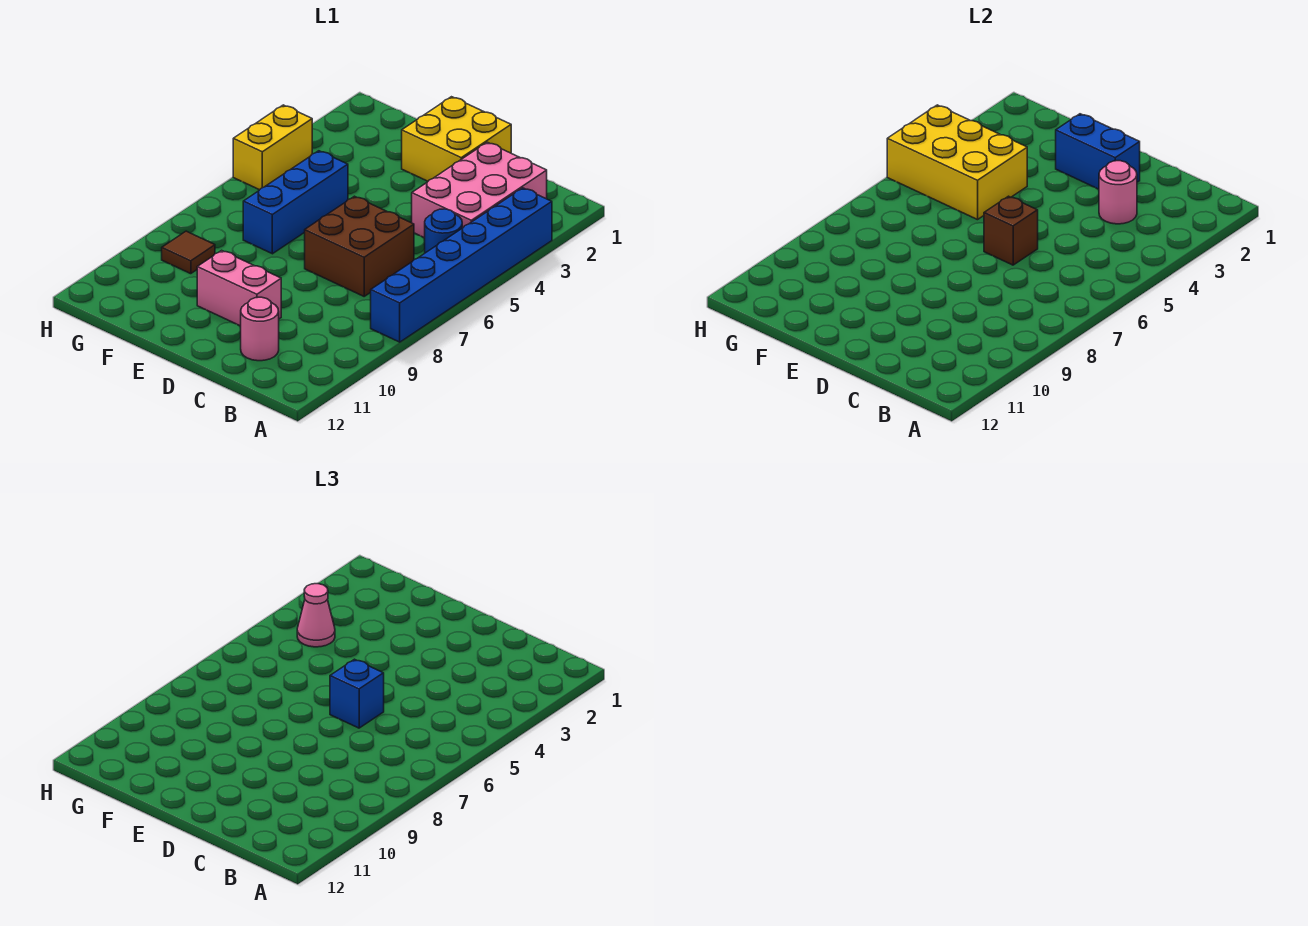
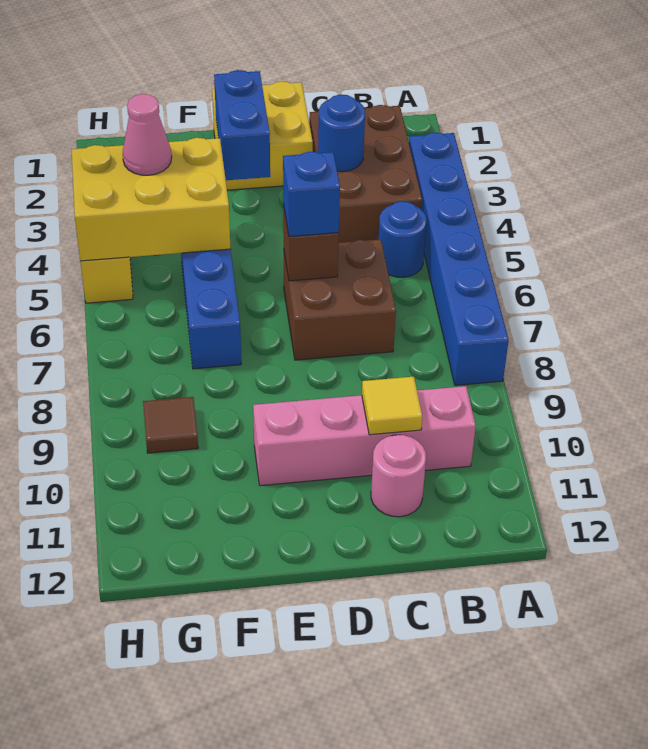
pink 2x3 brick [412,142,547,238] -> brown 2x3 brick [309,105,422,243]
pink 1x1 round brick [1099,161,1137,224] -> blue 1x1 round brick [318,94,365,172]
none -> yellow 1x1 tile [362,377,422,435]
blue 1x2 brick [1056,114,1140,189] -> blue 1x2 brick turned to [214,70,270,180]
pink 1x2 brick [197,250,281,326] -> pink 1x4 brick [253,386,476,486]

